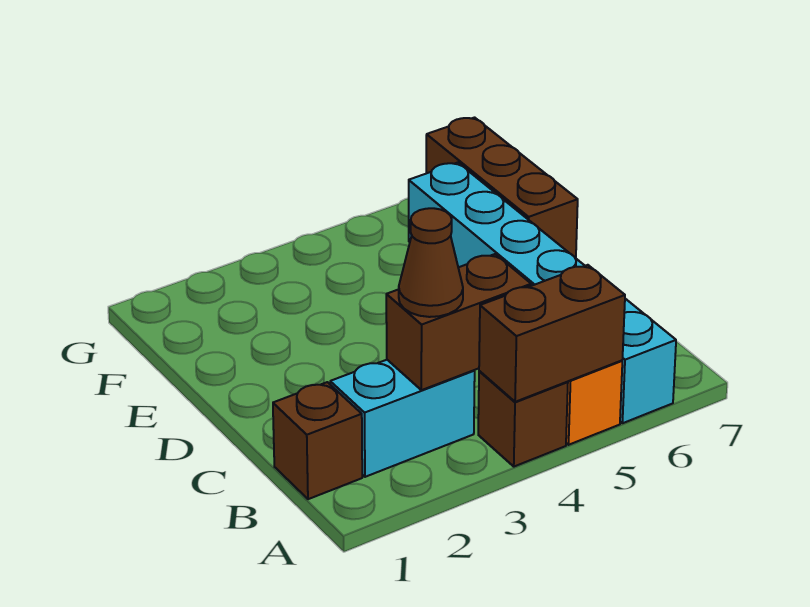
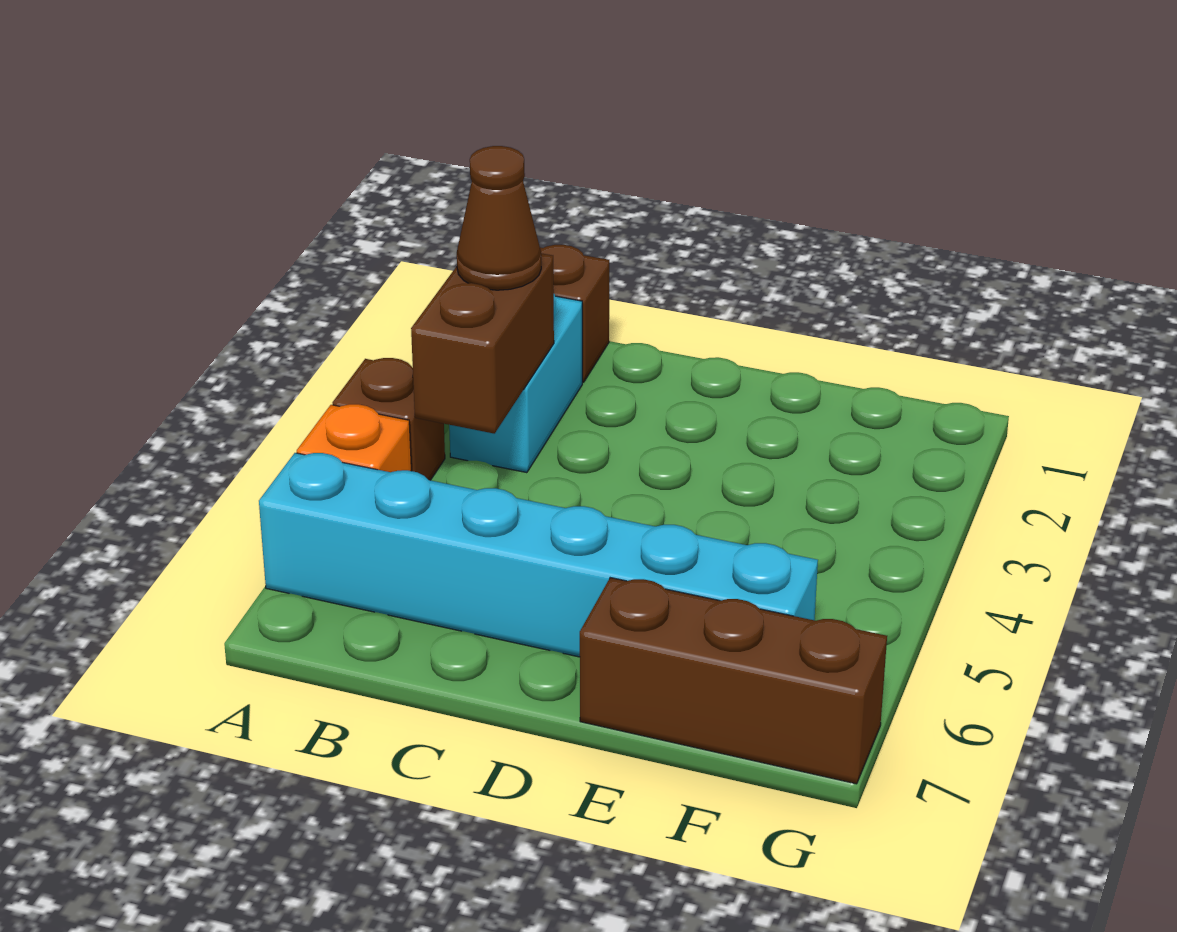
brown 1x2 brick [479,265,625,402] -> none

